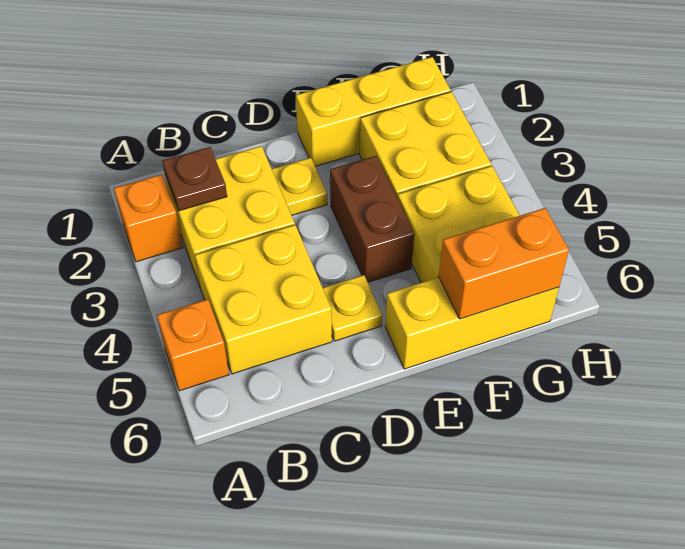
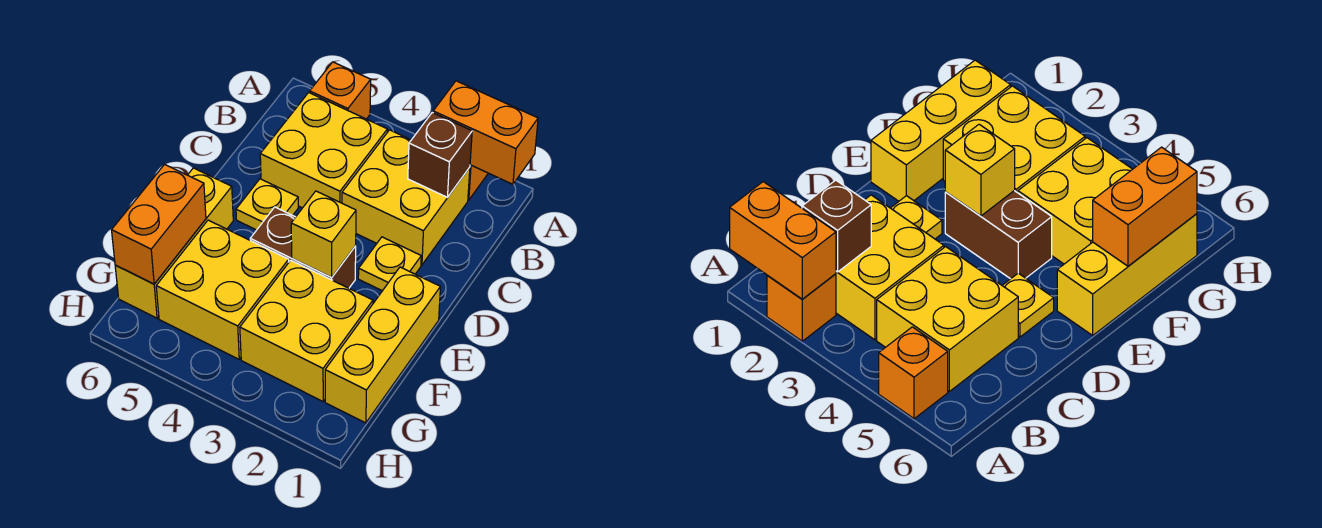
none -> orange 1x2 brick [433,81,538,184]
brown 1x1 plate [162,147,227,211] -> brown 1x1 brick [408,113,472,197]
none -> yellow 1x1 brick [291,191,356,277]

